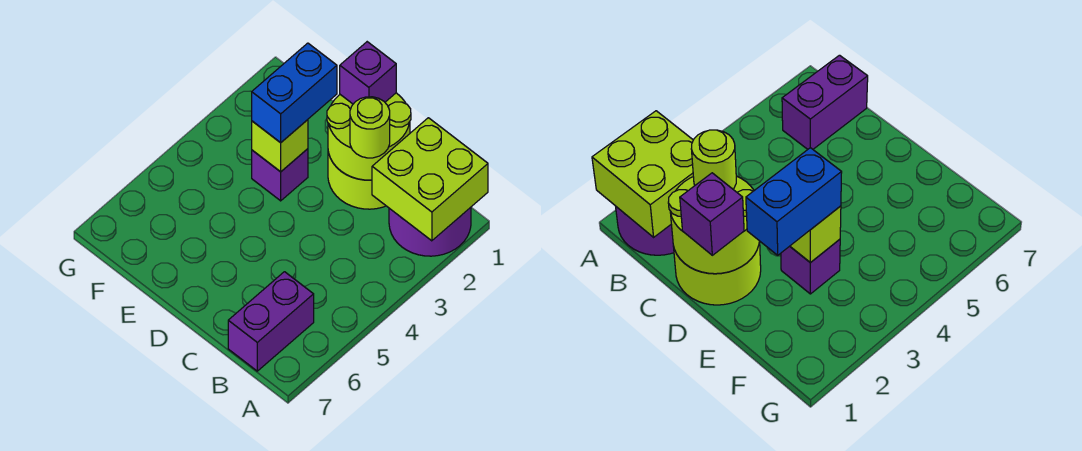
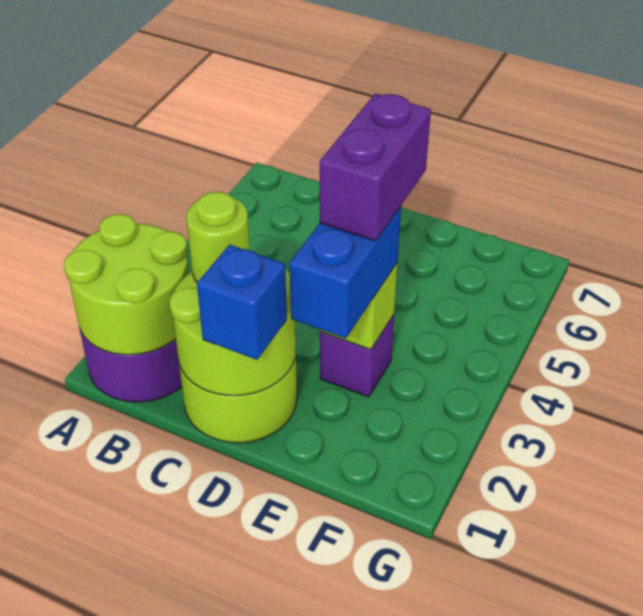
lime 2x2 brick [372,118,488,241] -> lime 2x2 round brick [64,214,189,355]
purple 1x2 brick [228,272,314,371] -> purple 1x2 brick moved to [320,93,431,241]
purple 1x1 brick [340,42,396,104] -> blue 1x1 brick [197,245,287,360]

